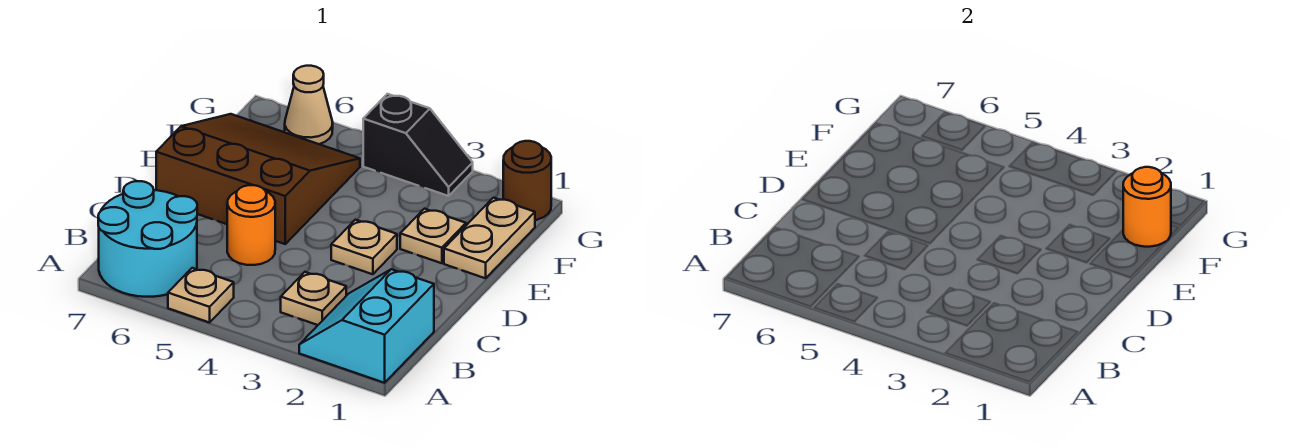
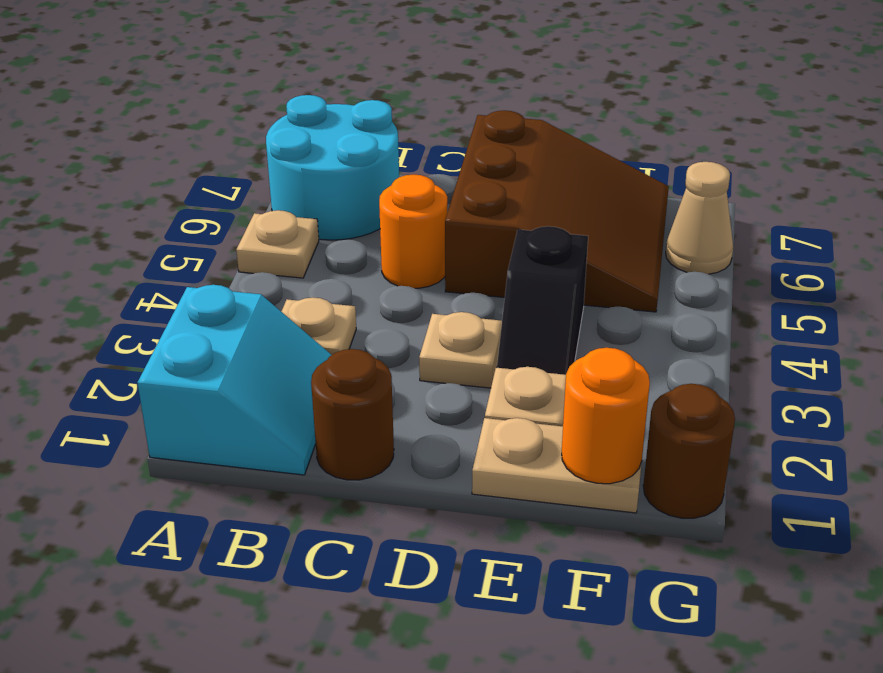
cyan 2x2 slope [299,269,434,383] -> cyan 2x2 slope turned to [137,285,331,475]
none -> brown 1x1 round brick [311,349,394,480]
black 1x2 slope [363,94,473,196] -> black 1x2 slope moved to [497,226,588,375]

